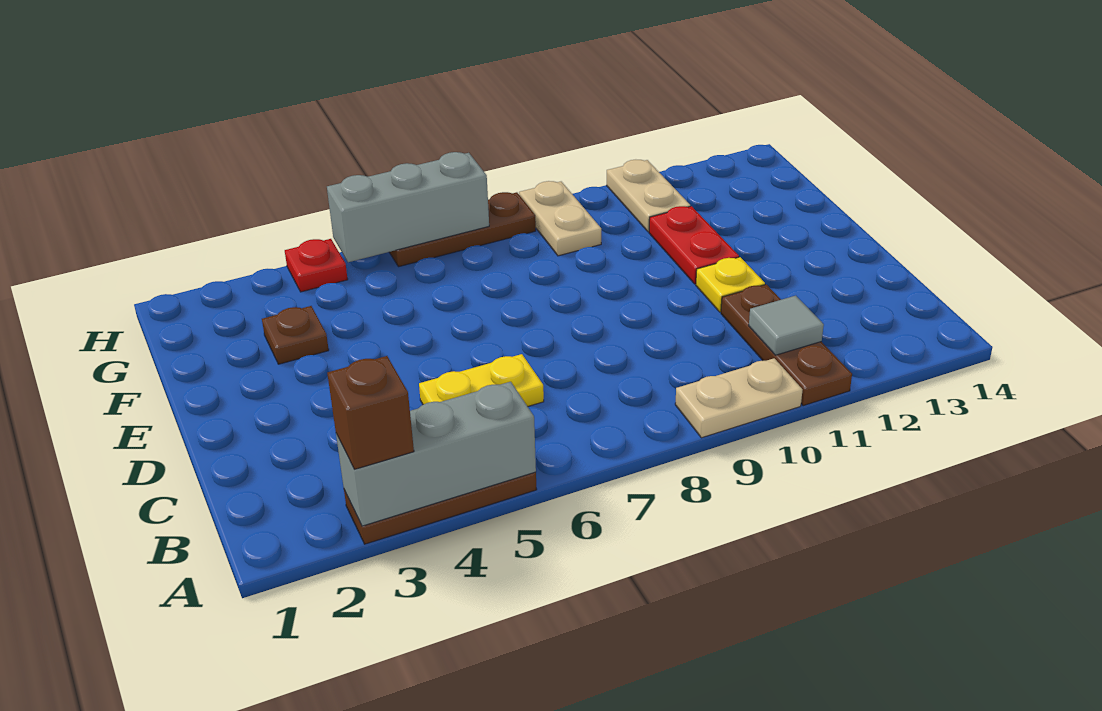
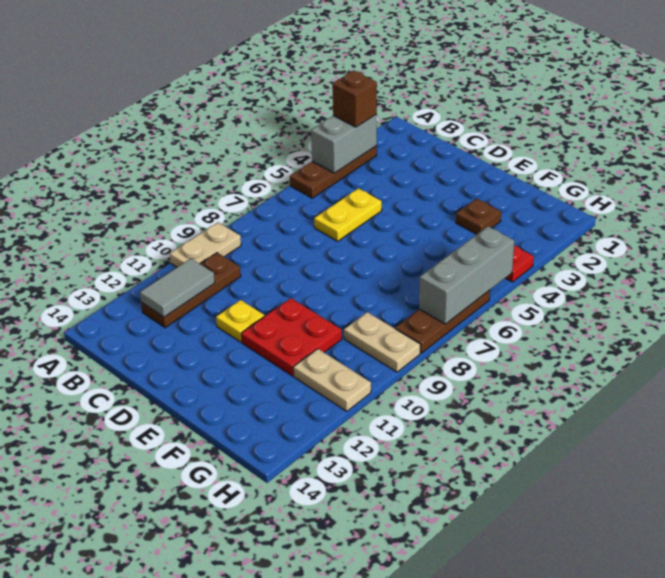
grey 1x3 brick [336,382,536,526] -> grey 1x2 brick [311,115,377,173]
brown 1x3 plate [721,284,852,406] -> brown 1x3 plate turned to [141,253,241,328]
grey 1x1 tile [749,296,824,355] -> grey 1x2 tile [140,259,215,317]
red 1x2 plate [649,206,739,284] -> red 2x2 plate [241,298,342,376]

